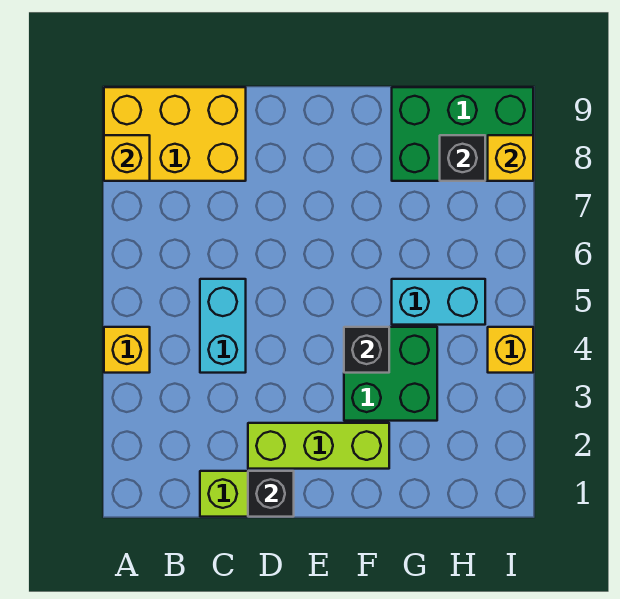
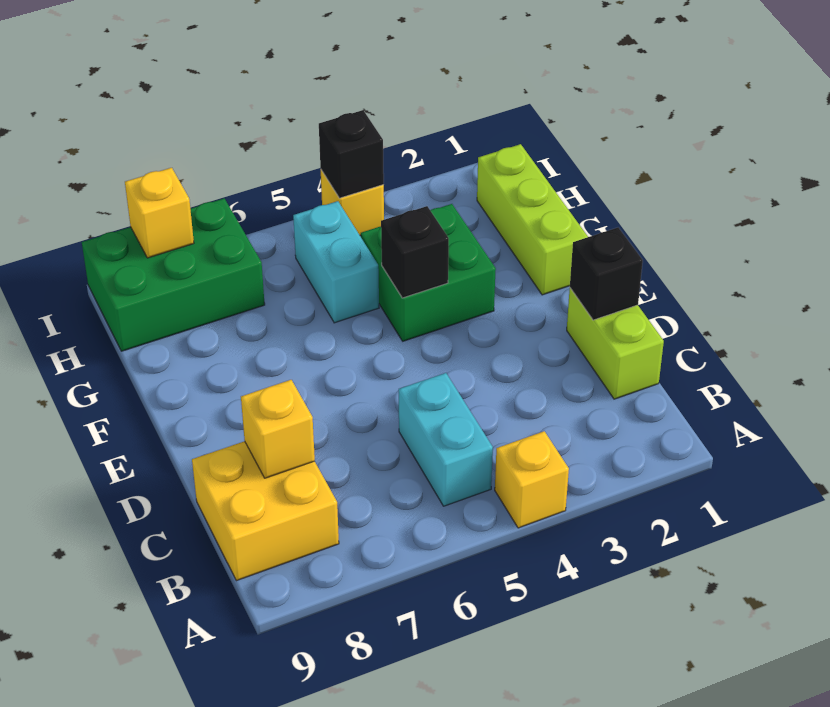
yellow 2x3 brick [104,87,246,181] -> yellow 2x2 brick [192,441,339,581]
yellow 1x1 brick [104,135,150,181] -> yellow 1x1 brick moved to [241,380,315,478]
cyan 1x2 brick [200,279,246,373] -> cyan 1x2 brick turned to [399,373,493,506]
lime 1x3 brick [248,423,389,469] -> lime 1x3 brick moved to [477,144,588,295]
green 2x3 brick [392,87,533,181] -> green 2x3 brick turned to [82,198,265,351]
black 1x1 brick [440,135,485,181] -> black 1x1 brick moved to [319,110,384,198]

